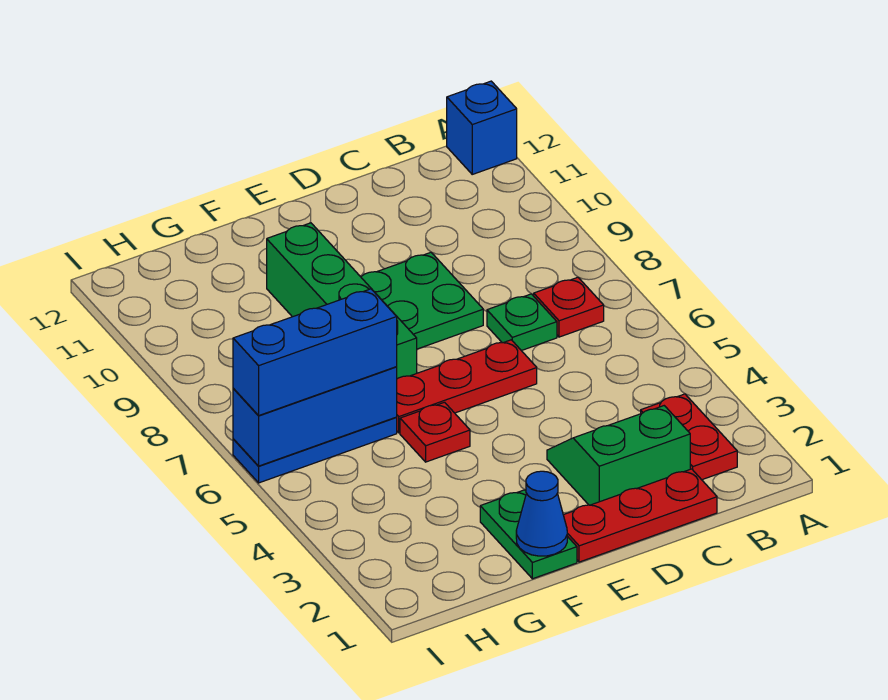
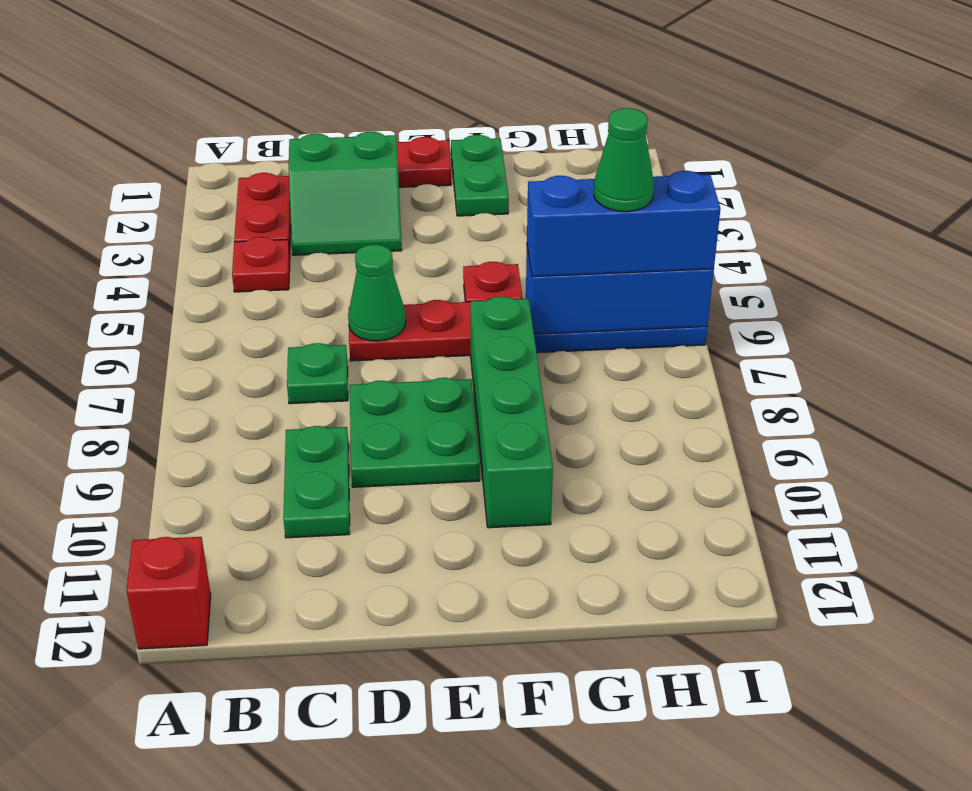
blue 1x1 brick [447,81,517,174] -> red 1x1 brick [127,537,211,649]
red 1x1 plate [534,277,604,337] -> red 1x1 plate moved to [232,237,290,292]
none -> green 1x2 plate [283,426,350,538]
none -> green 1x1 cone [348,244,406,341]
blue 1x1 cone [516,471,567,556] -> none
none -> green 1x1 cone [594,108,654,212]

